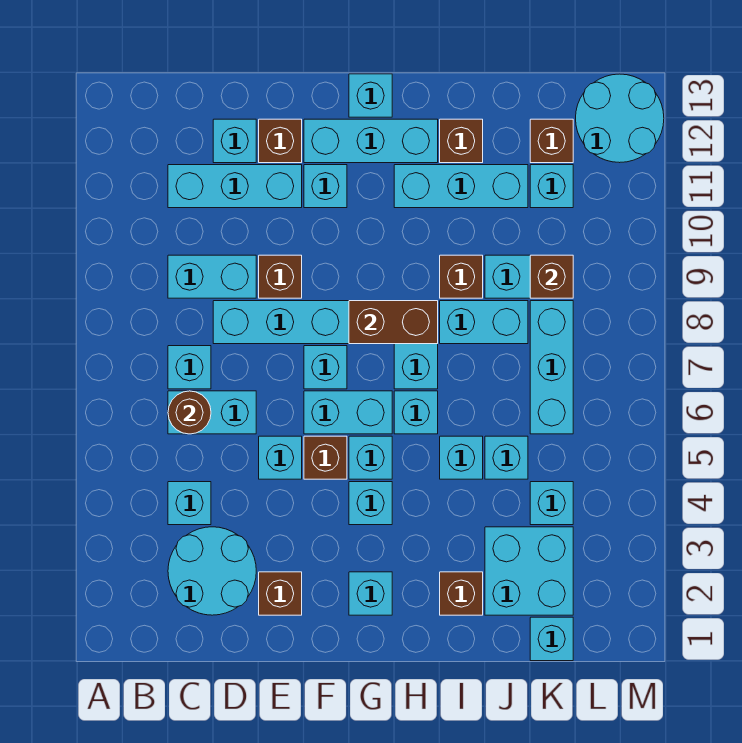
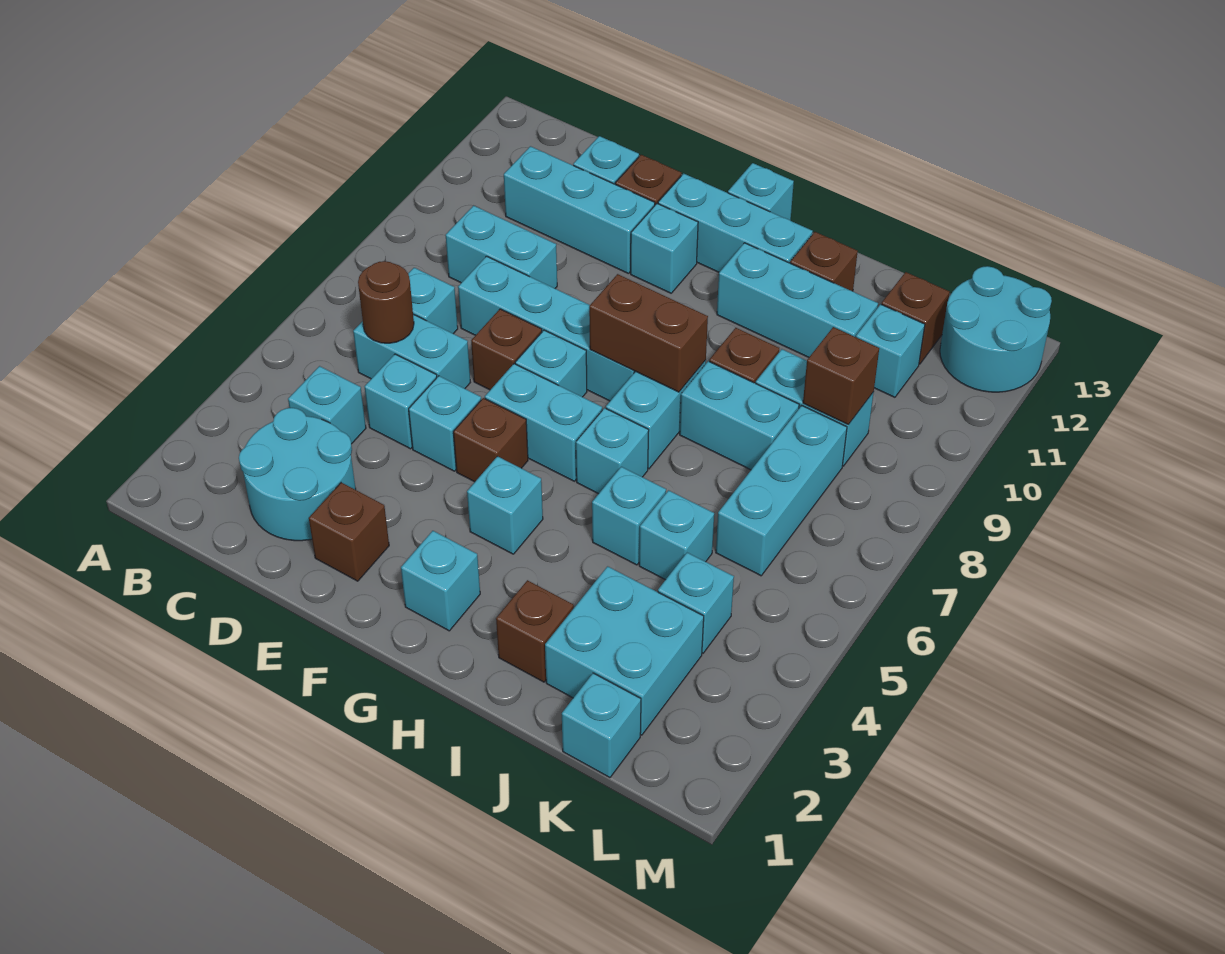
brown 1x1 brick [259,255,302,298] -> brown 1x1 brick moved to [471,309,542,390]
cyan 1x1 brick [349,436,392,479] -> cyan 1x1 brick moved to [365,354,437,449]

